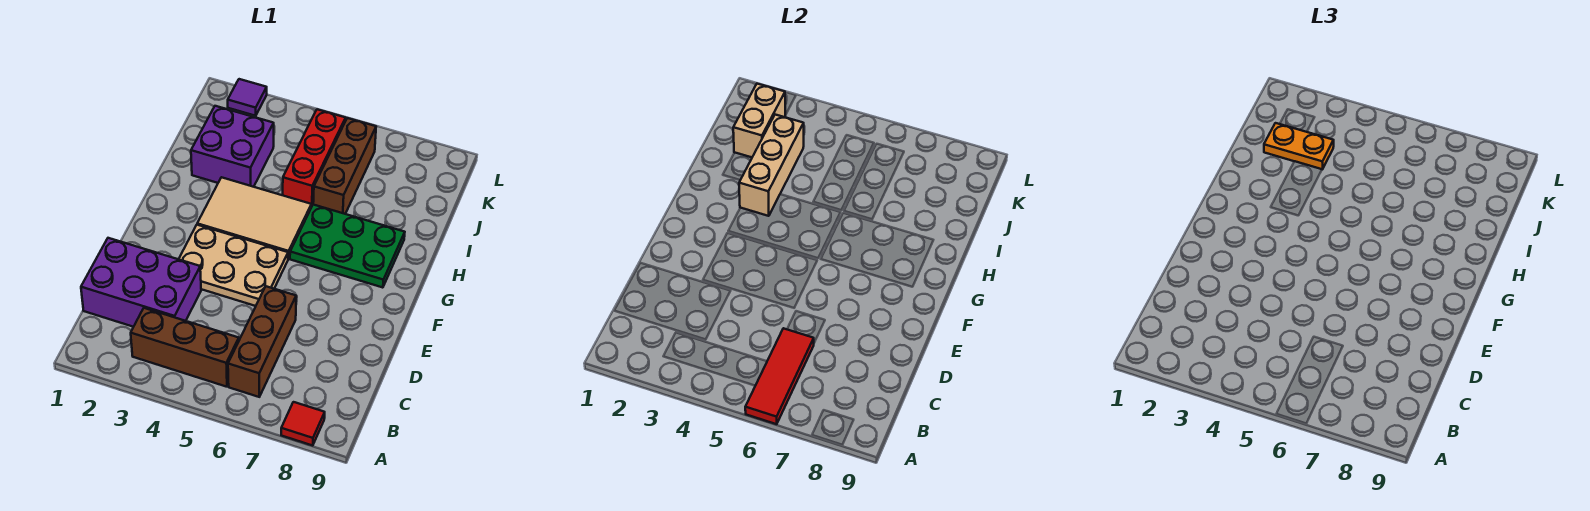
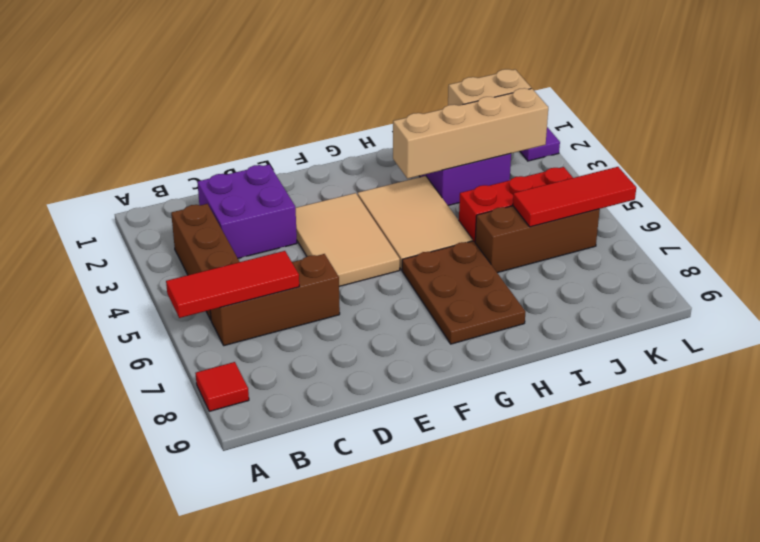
purple 2x3 brick [81,238,201,327] -> purple 2x2 brick [197,165,297,258]
tan 2x3 plate [179,225,288,306] -> tan 2x3 tile [296,193,400,286]
green 2x3 plate [290,205,405,288] -> brown 2x3 plate [402,241,525,344]
tan 1x3 brick [739,115,804,216] -> tan 1x4 brick [393,88,548,179]
orange 1x2 plate [1264,123,1334,169] -> none
none -> red 1x3 tile [513,167,636,227]

